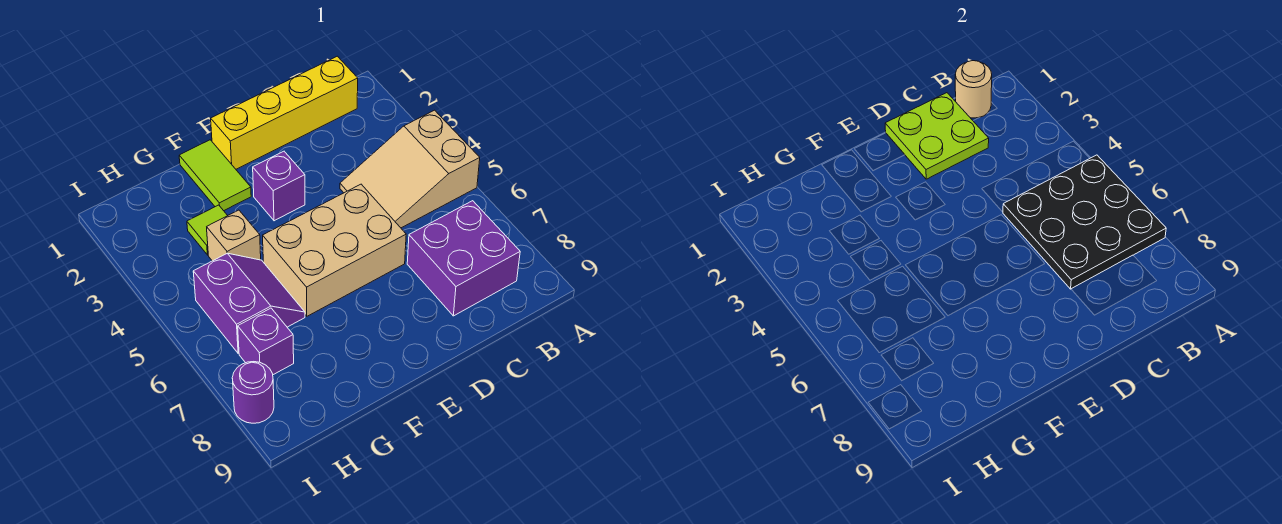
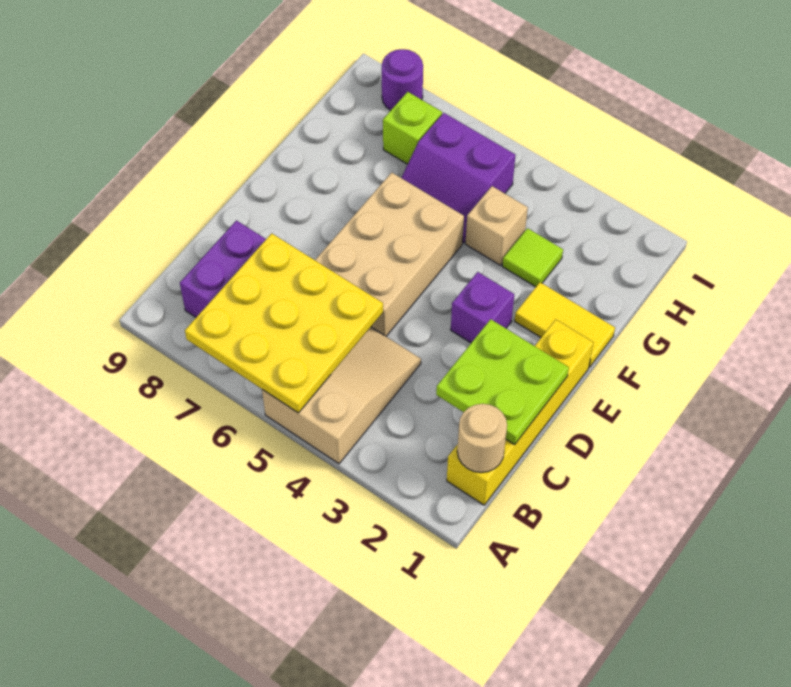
black 3x3 plate [1003,155,1166,289] -> yellow 3x3 plate [185,233,383,413]
lime 1x2 tile [179,140,251,211] -> yellow 1x2 tile [515,282,615,367]
purple 1x1 brick [238,308,294,375] -> lime 1x1 brick [383,92,442,164]

